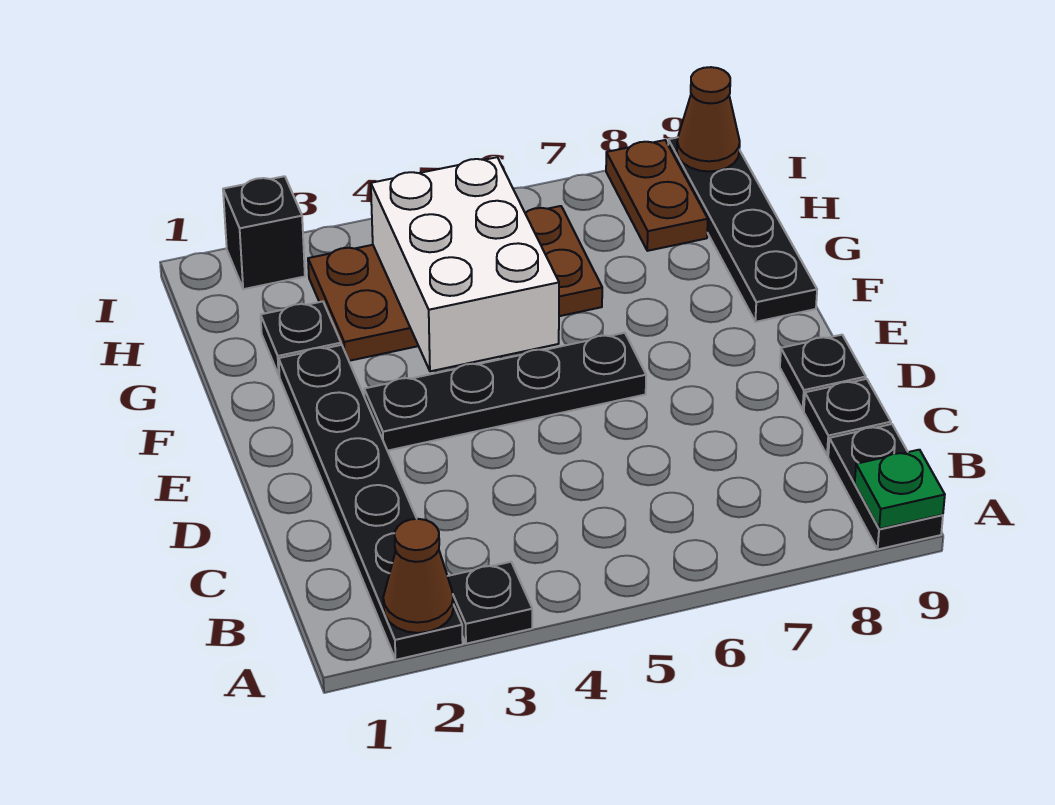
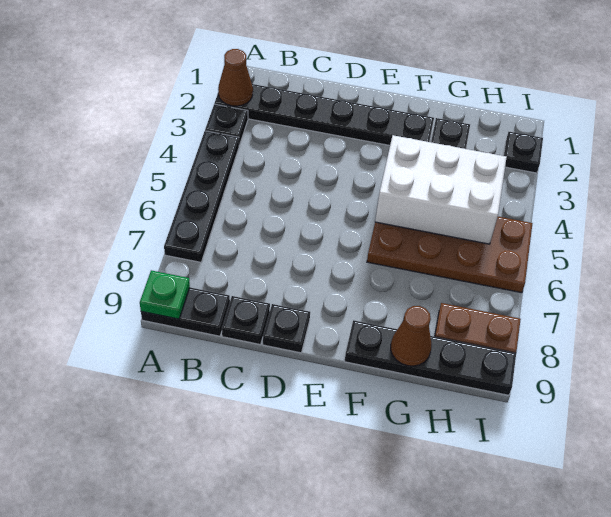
black 1x4 plate [364,333,646,451] -> black 1x4 plate moved to [164,131,239,262]
brown 2x4 plate [308,206,602,361] -> brown 2x4 plate turned to [367,217,533,293]
black 1x1 brick [223,176,305,289] -> black 1x1 plate [504,132,543,173]
brown 1x1 cone [677,67,740,172] -> brown 1x1 cone moved to [391,306,431,366]

